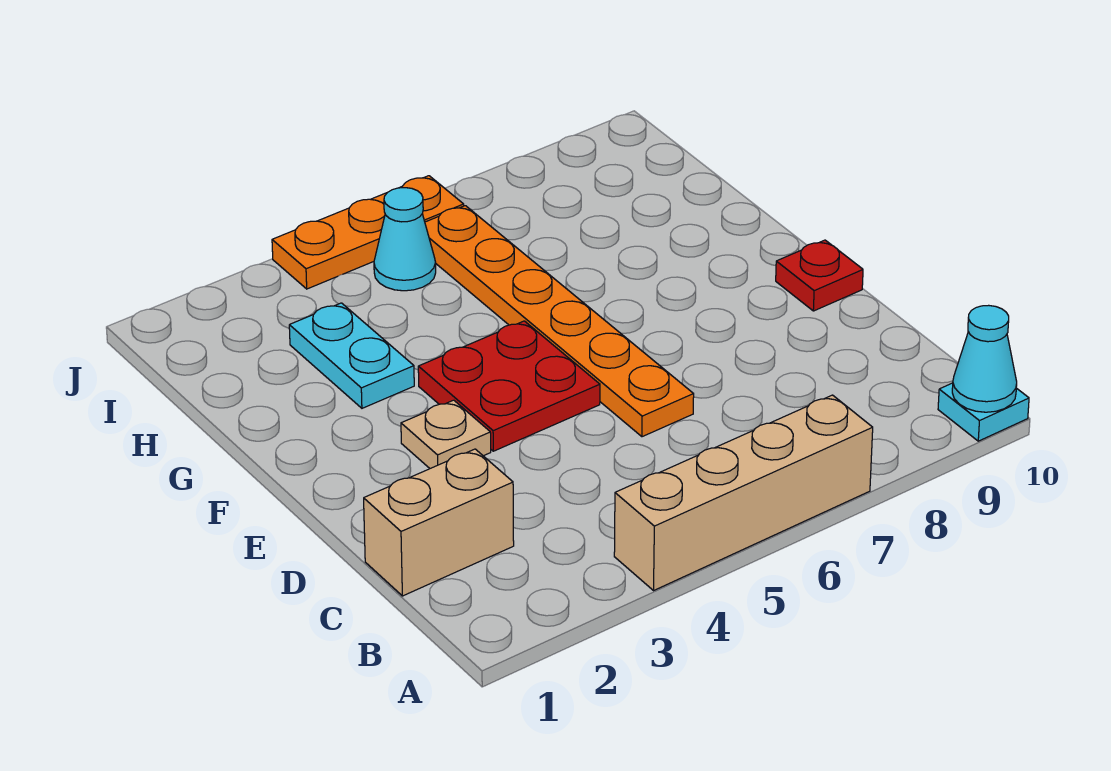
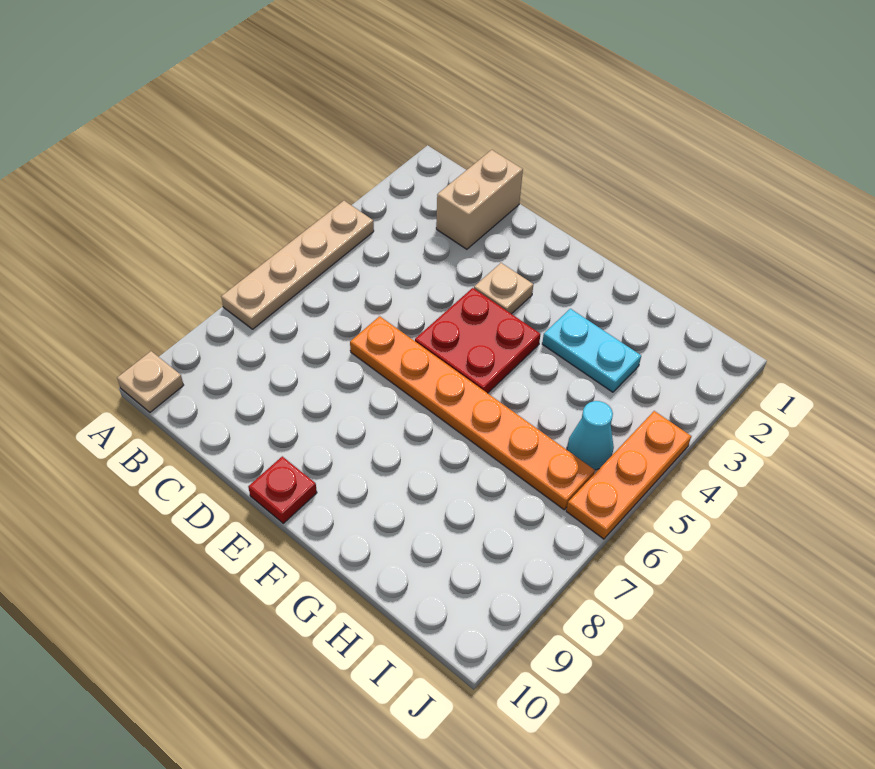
tan 1x4 brick [614,395,873,590] -> tan 1x4 plate [221,201,374,329]
cyan 1x1 plate [938,383,1029,441] -> tan 1x1 plate [117,351,184,412]
cyan 1x1 cone [952,305,1017,412] -> none

